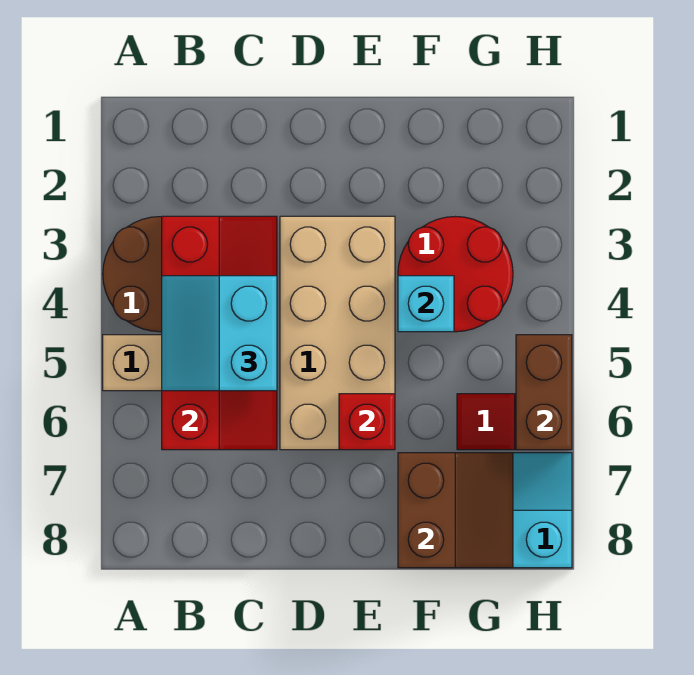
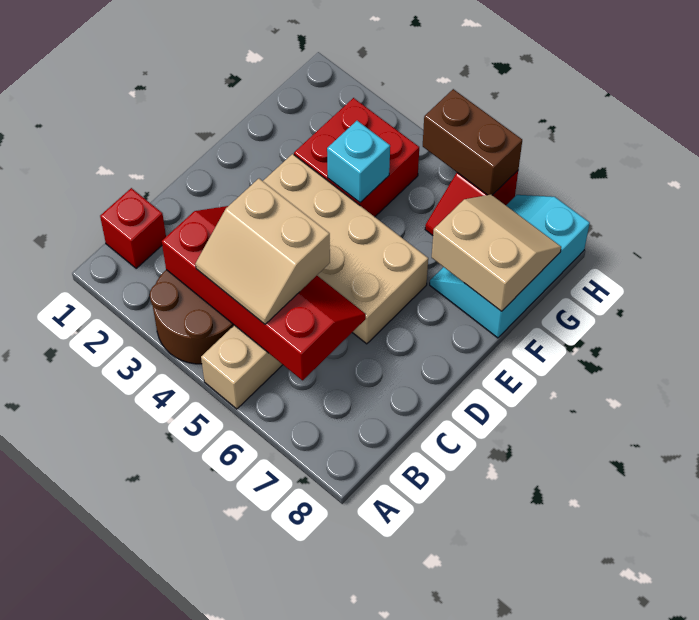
cyan 2x2 slope [162,276,277,391] -> tan 2x2 slope [195,179,330,324]
red 1x1 brick [339,394,395,450] -> red 1x1 brick moved to [100,188,166,268]
red 2x2 round brick [398,217,513,332] -> red 2x2 brick [294,98,419,217]
brown 2x2 slope [398,453,513,568] -> tan 2x2 slope [432,195,561,311]

